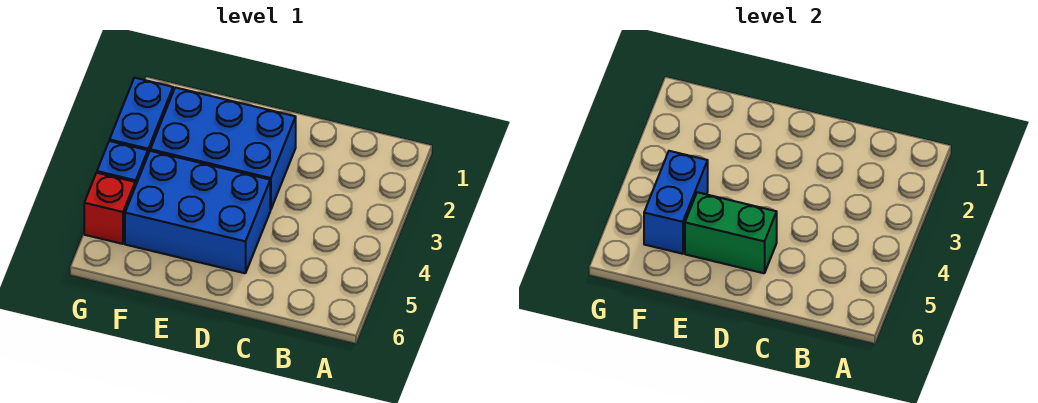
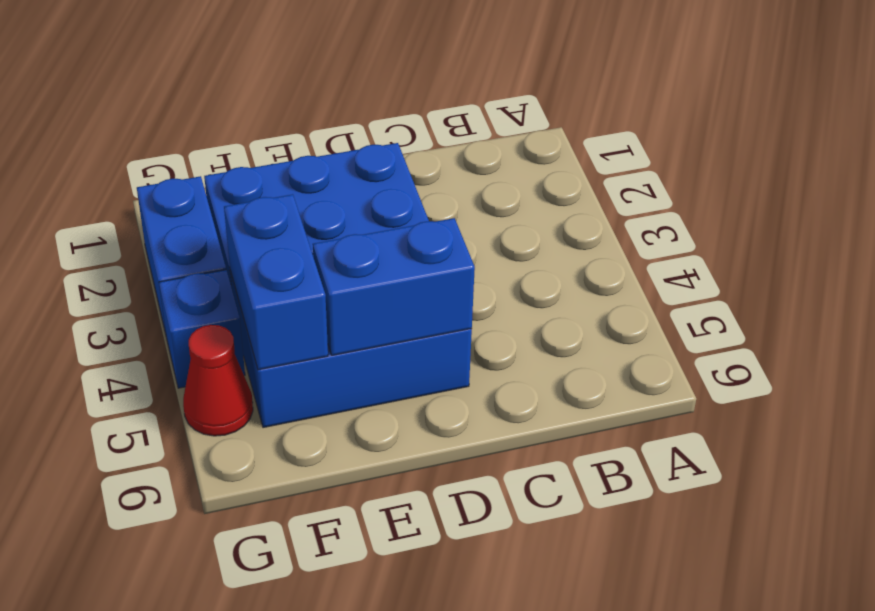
green 1x2 brick [685,192,777,273] -> blue 1x2 brick [313,218,475,355]
red 1x1 brick [84,173,135,244] -> red 1x1 cone [183,325,253,436]

